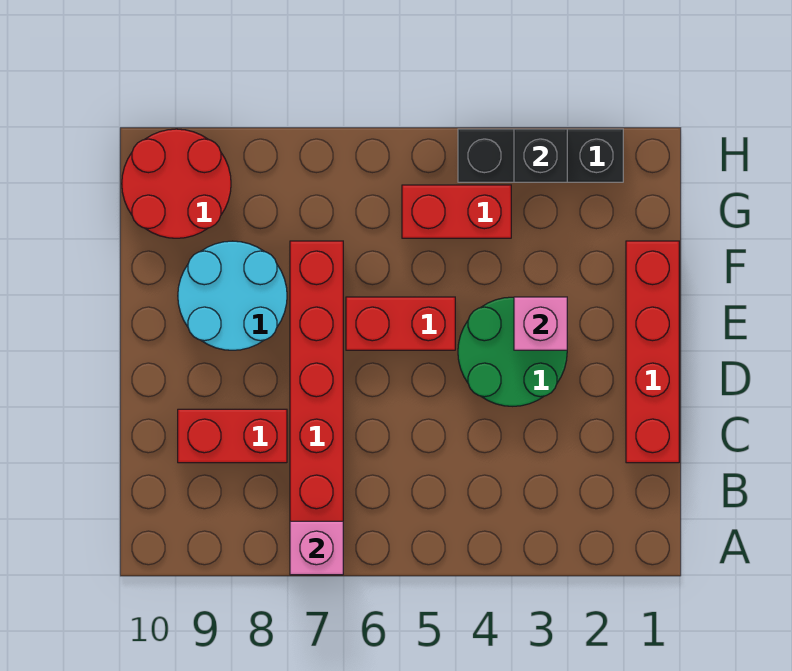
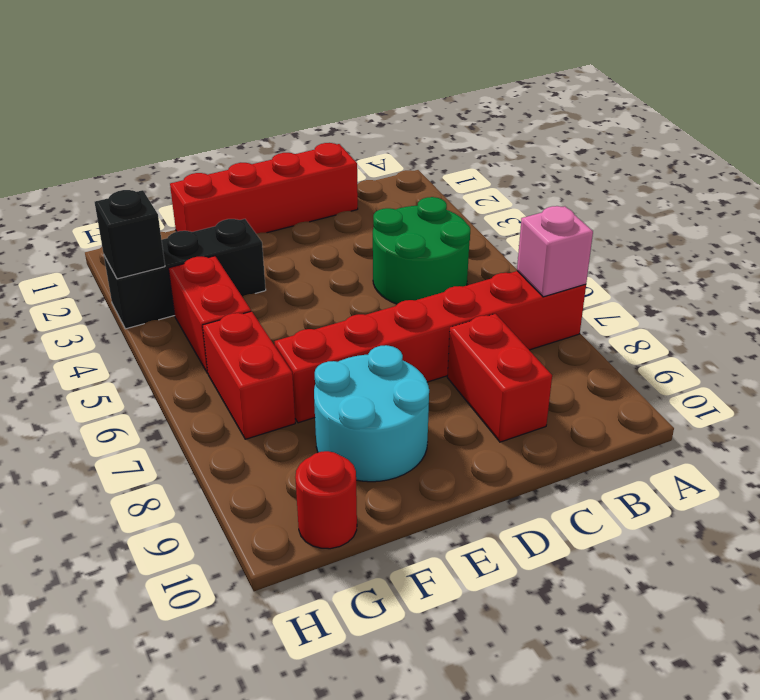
green 2x2 round brick [458,297,567,406] -> green 2x2 round brick moved to [373,197,470,304]
pink 1x1 brick [514,297,567,350] -> none
red 1x2 brick [346,297,455,350] -> red 1x2 brick moved to [203,311,295,439]
red 2x2 round brick [122,129,231,238] -> red 1x1 round brick [295,451,357,549]
black 1x3 brick [458,129,623,182] -> black 1x3 brick turned to [104,219,266,329]

